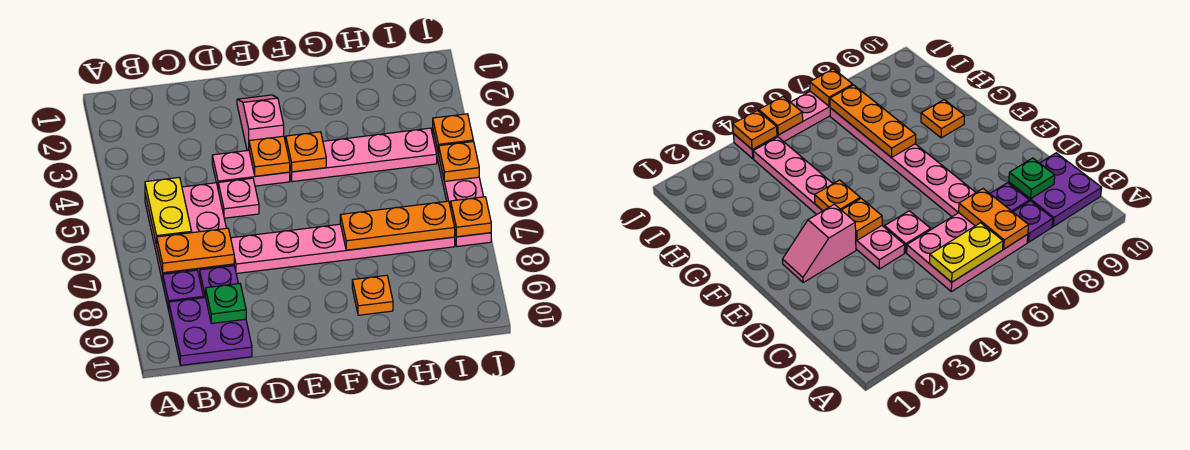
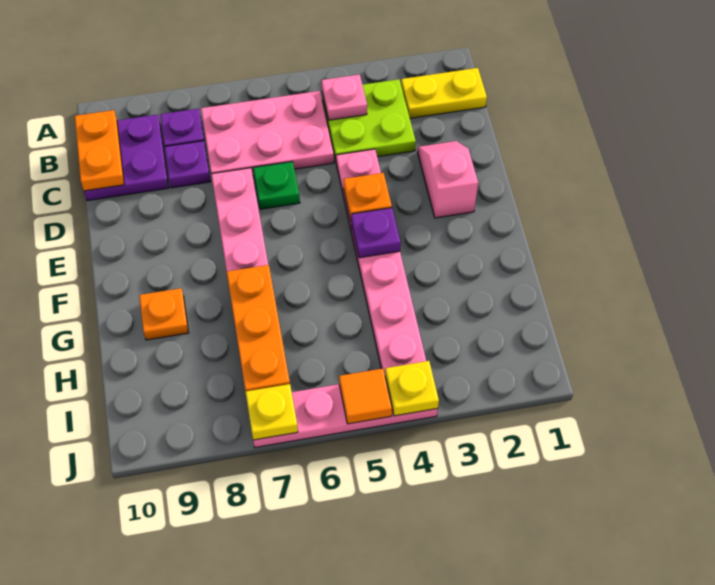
none -> lime 2x2 plate [322,79,416,161]
yellow 1x2 plate [145,177,192,245] -> yellow 1x2 plate moved to [401,68,487,118]
orange 1x2 plate [157,228,234,273] -> orange 1x2 plate moved to [75,110,124,191]
green 1x1 plate [205,284,246,323] -> green 1x1 plate moved to [253,162,300,209]
pink 1x1 plate [218,178,259,218] -> pink 1x1 plate moved to [322,74,367,120]
pink 1x2 slope [237,95,284,151] -> pink 1x2 slope turned to [418,141,478,218]
orange 1x1 plate [286,132,326,172] -> purple 1x1 plate [351,208,401,258]
orange 1x1 plate [433,114,473,154] -> yellow 1x1 plate [385,361,439,416]
orange 1x1 plate [439,141,479,182] -> orange 1x1 tile [339,369,392,424]
orange 1x1 plate [451,197,491,237] -> yellow 1x1 plate [245,384,298,440]

